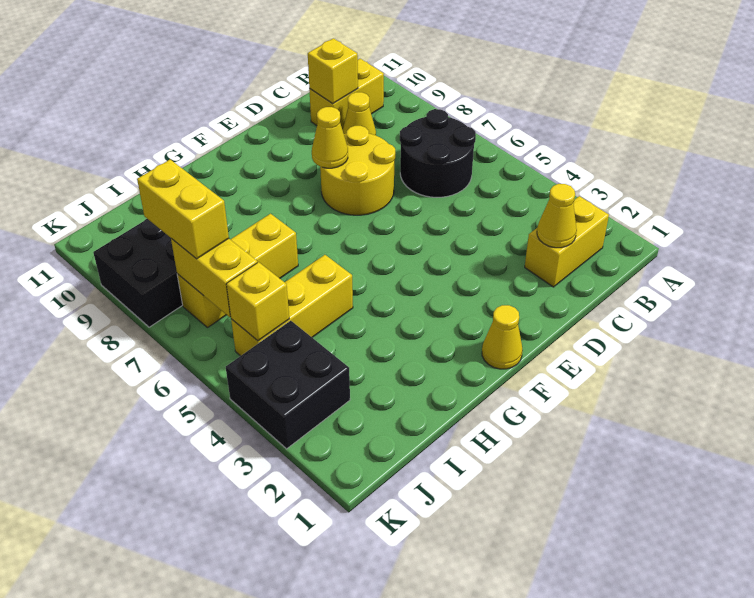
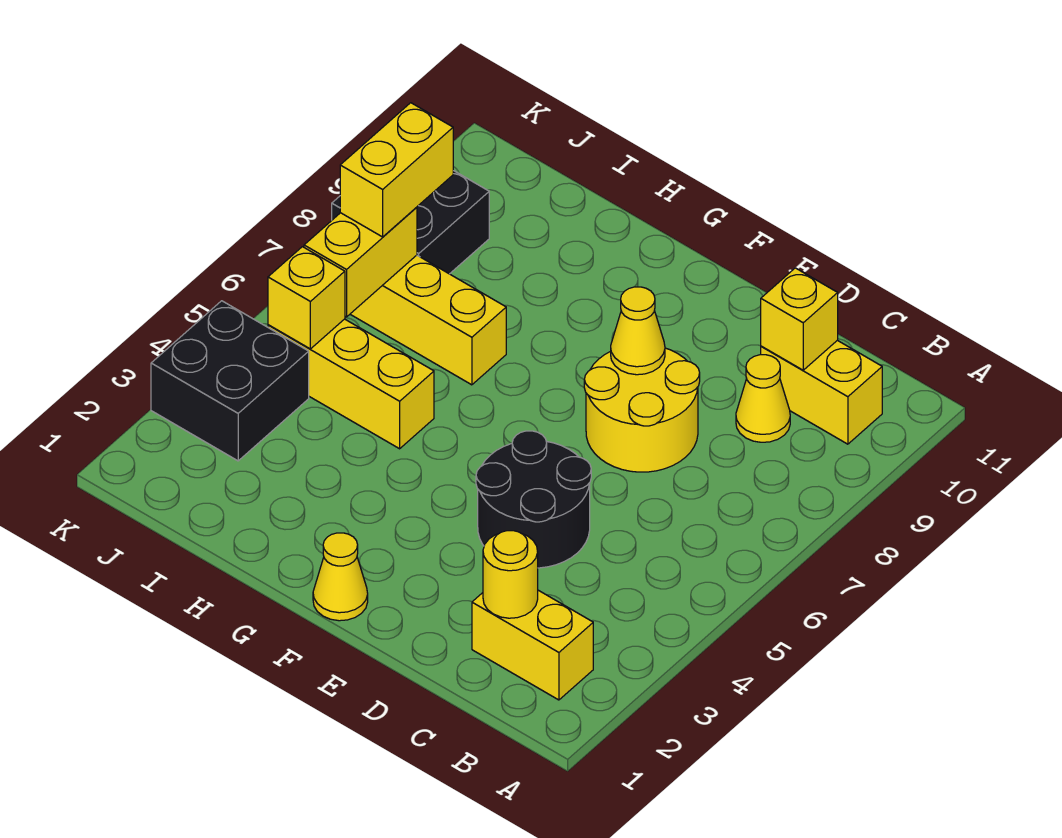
black 2x2 round brick [400,109,476,197] -> black 2x2 round brick moved to [476,431,591,568]
yellow 1x1 cone [537,184,577,248] -> yellow 1x1 round brick [483,531,538,618]

